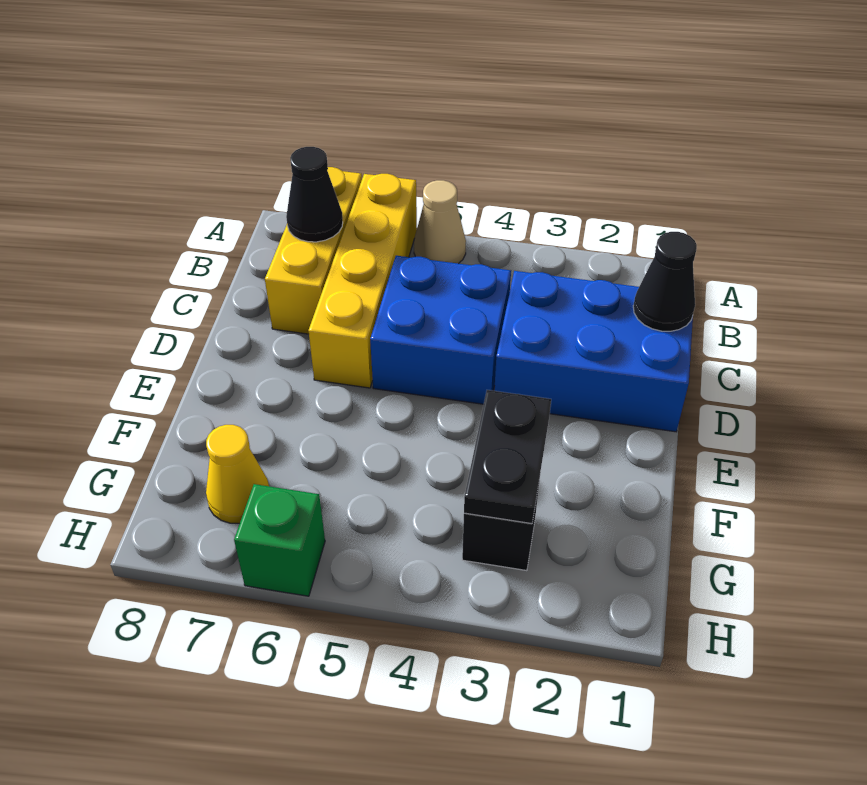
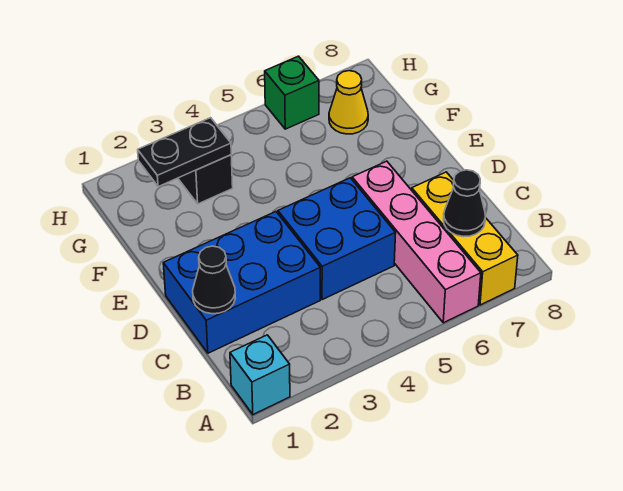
none -> cyan 1x1 brick [230,335,290,415]
tan 1x1 cone [414,180,466,264] -> none
yellow 1x4 brick [308,174,417,388] -> pink 1x4 brick [352,161,481,323]
black 1x2 plate [464,390,551,524] -> black 1x2 plate turned to [138,118,231,187]

